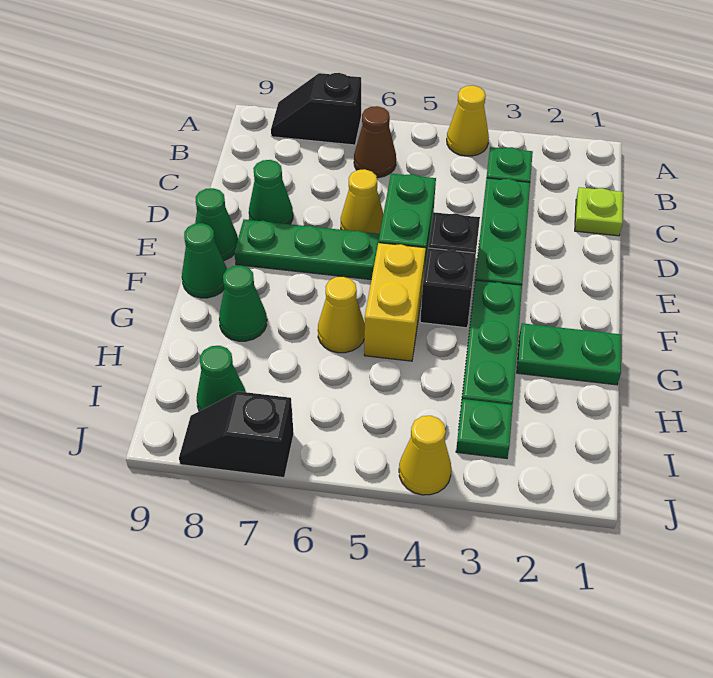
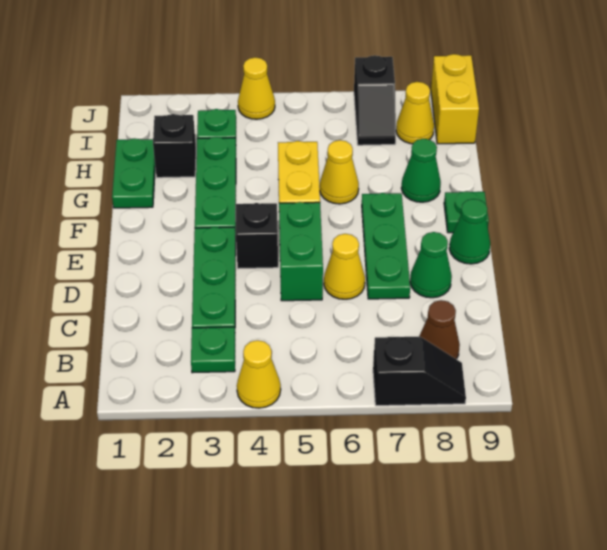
brown 1x1 cone [354,106,396,178] -> brown 1x1 cone moved to [419,300,460,359]
lime 1x1 plate [575,187,623,236] -> none
green 1x3 plate [234,219,380,280] -> green 1x3 plate turned to [362,193,410,299]
black 1x1 brick [420,248,476,328] -> black 1x1 brick moved to [153,114,196,178]
green 1x1 cone [182,223,227,298] -> green 1x1 plate [444,191,489,233]
green 1x2 plate [517,323,621,385] -> green 1x2 plate turned to [112,138,155,208]
green 1x1 cone [197,346,246,411] -> yellow 1x1 cone [396,82,434,144]
none -> yellow 1x2 brick [431,54,479,144]
black 1x2 slope [179,391,294,478] -> black 1x2 slope turned to [354,55,396,145]

